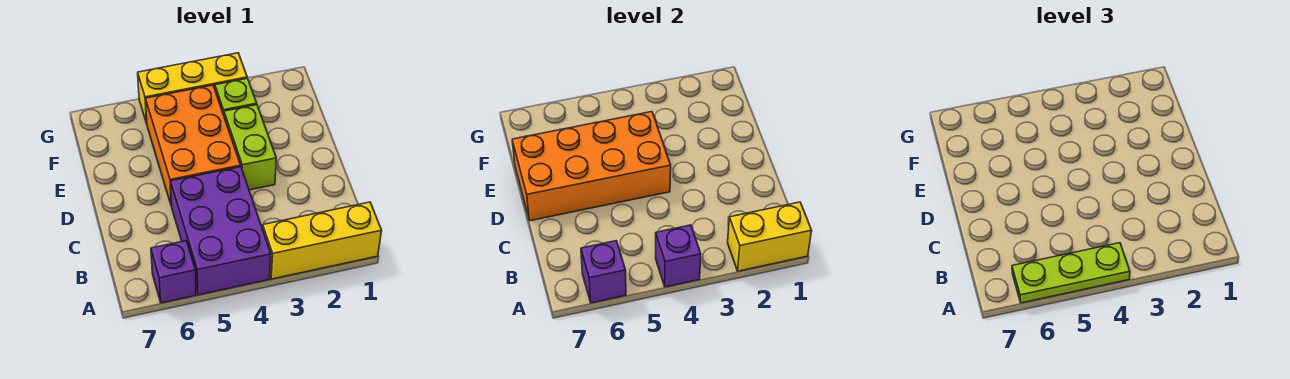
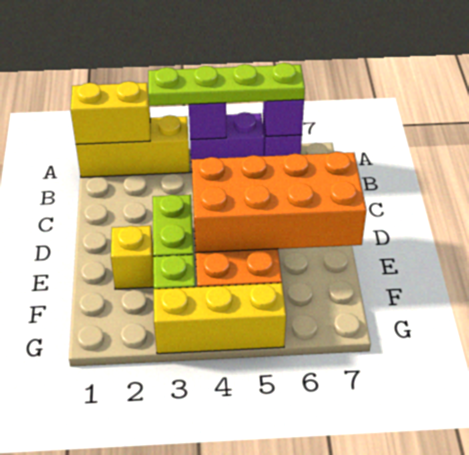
purple 2x3 brick [171,167,271,295] -> purple 1x2 brick [190,112,264,168]
lime 1x3 plate [1012,243,1130,303] -> lime 1x4 plate [148,63,305,106]
none -> yellow 1x1 brick [111,226,154,289]

